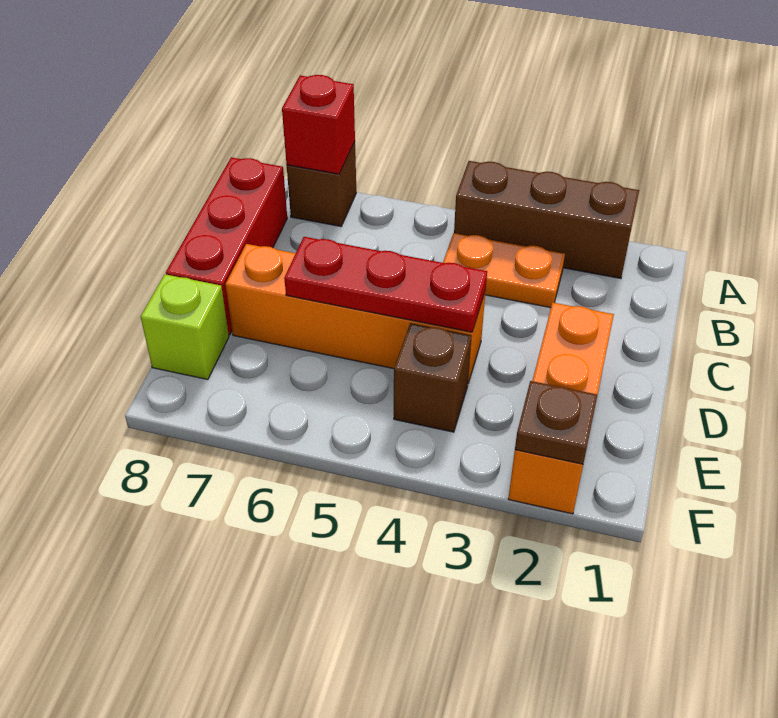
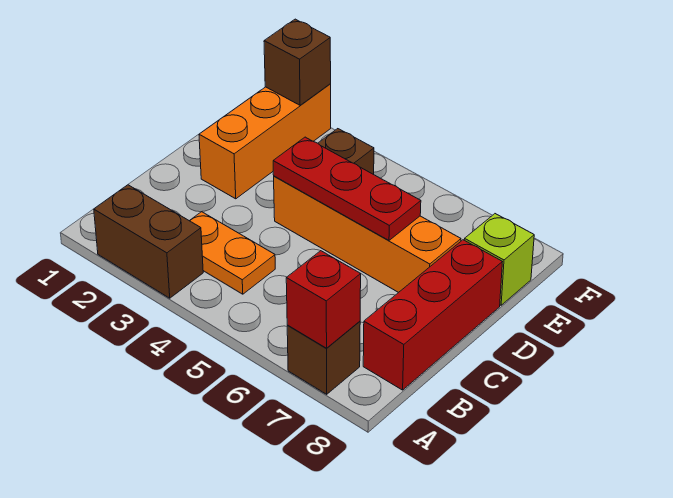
brown 1x3 brick [454,161,639,278] -> brown 1x2 brick [94,185,203,298]
brown 1x1 plate [515,381,597,464] -> brown 1x1 brick [264,19,331,105]

